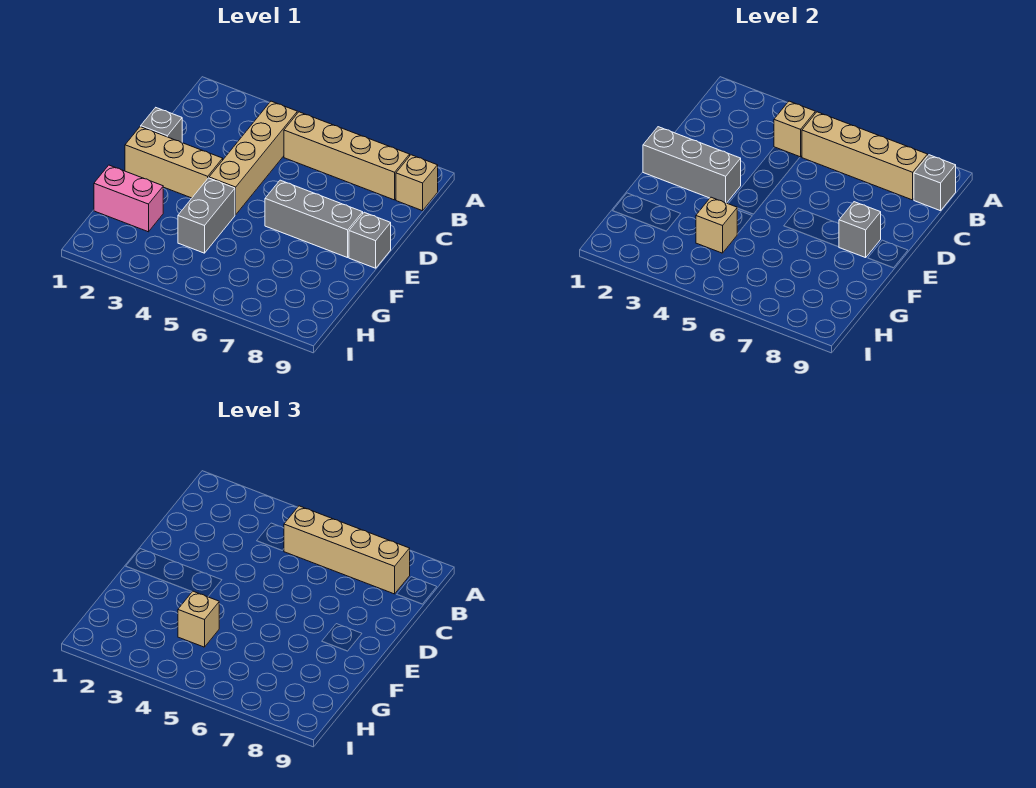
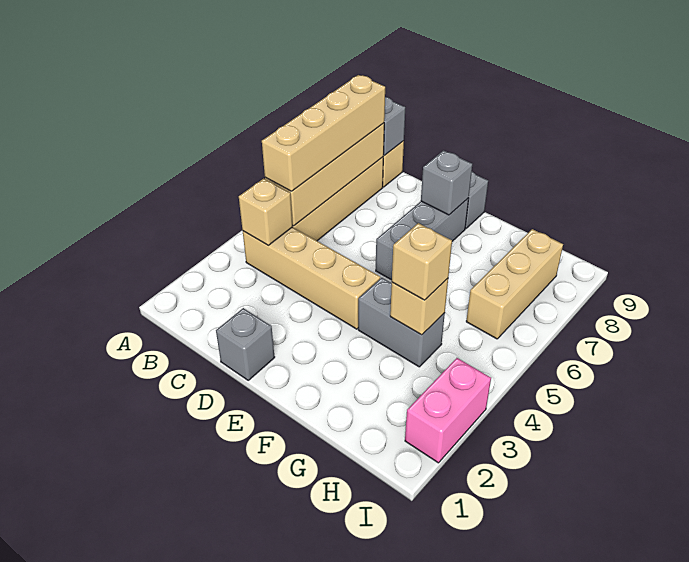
tan 1x3 brick [125,127,223,198] -> tan 1x3 brick moved to [466,229,563,339]
grey 1x3 brick [643,127,741,203] -> none
pink 1x2 brick [94,165,163,232] -> pink 1x2 brick moved to [405,358,491,463]

